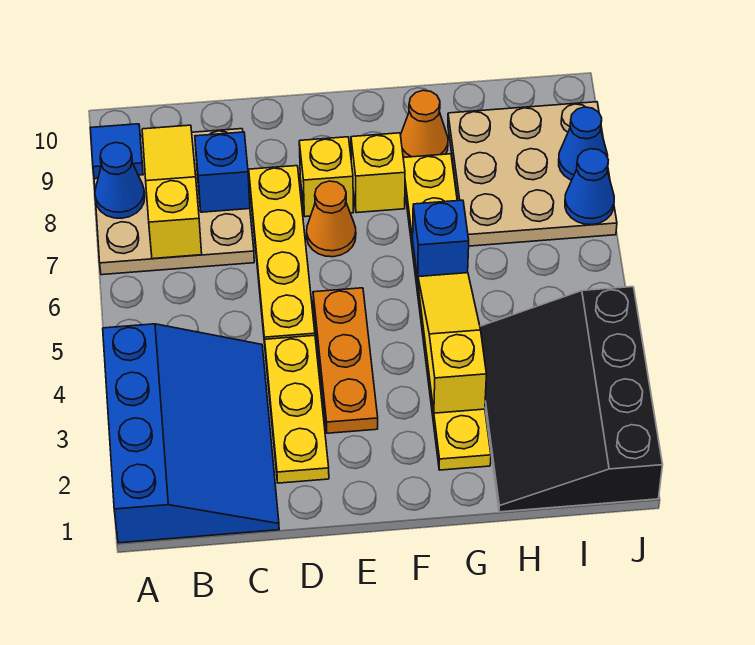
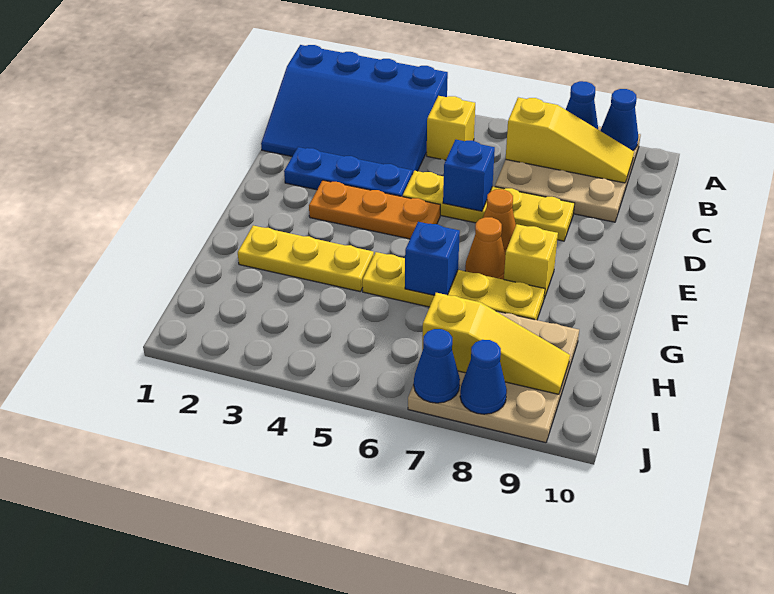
blue 1x1 tile [90,124,143,179] -> blue 1x1 cone [600,89,638,151]
blue 1x1 brick [195,132,250,212] -> blue 1x1 brick moved to [443,140,495,211]
yellow 1x3 plate [265,335,329,483] -> blue 1x3 plate [284,147,412,197]
yellow 1x1 brick [299,137,353,217] -> yellow 1x1 brick moved to [427,96,475,160]
yellow 1x3 slope [418,273,486,413] -> yellow 1x3 slope moved to [422,293,570,394]
orange 1x1 cone [401,90,448,157] -> orange 1x1 cone moved to [465,217,505,280]
black 3x4 slope [480,287,663,512] -> none

